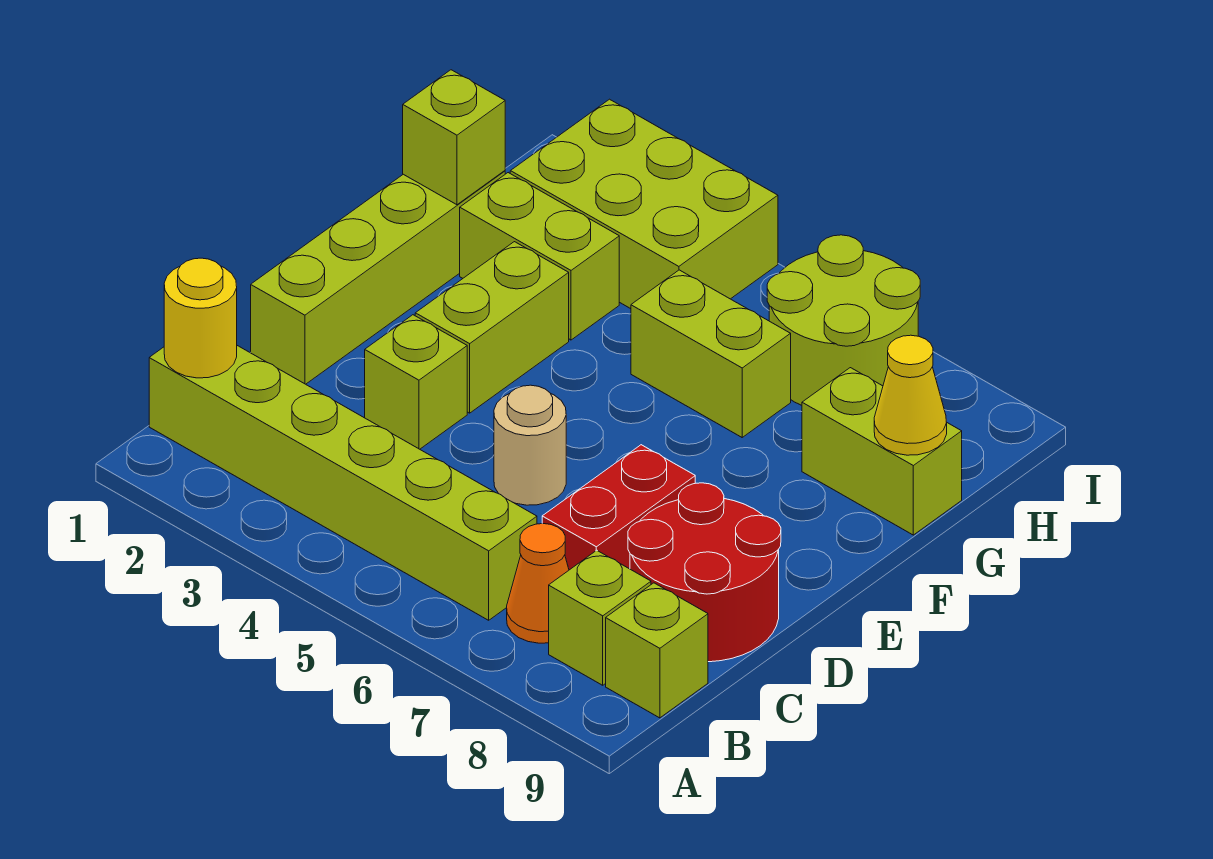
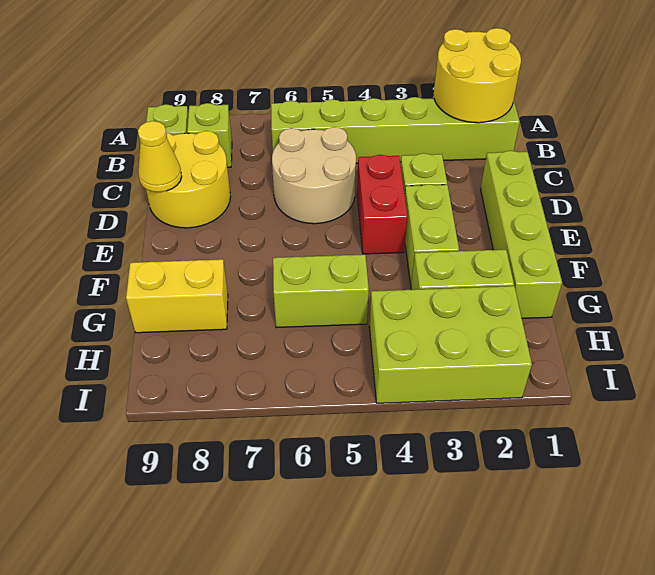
yellow 1x1 round brick [164,258,237,378] -> yellow 2x2 round brick [434,28,521,123]
orange 1x1 cone [507,524,569,643] -> none
red 1x2 brick [542,445,695,570] -> red 1x2 brick moved to [357,155,408,254]
red 2x2 round brick [628,483,781,662] -> yellow 2x2 round brick [146,131,231,228]
tan 1x1 round brick [494,385,566,505] -> tan 2x2 round brick [272,127,356,224]
lime 1x1 brick [403,70,505,205] -> none
lime 1x2 brick [802,368,962,535] -> yellow 1x2 brick [126,259,228,333]
yellow 1x1 cone [874,335,947,455] -> yellow 1x1 cone moved to [138,121,182,192]
lime 2x2 round brick [767,235,920,405] -> none

